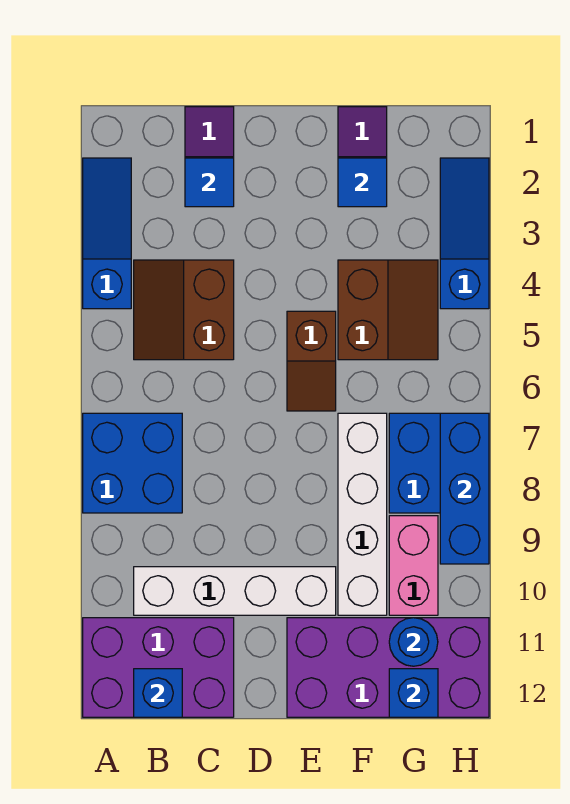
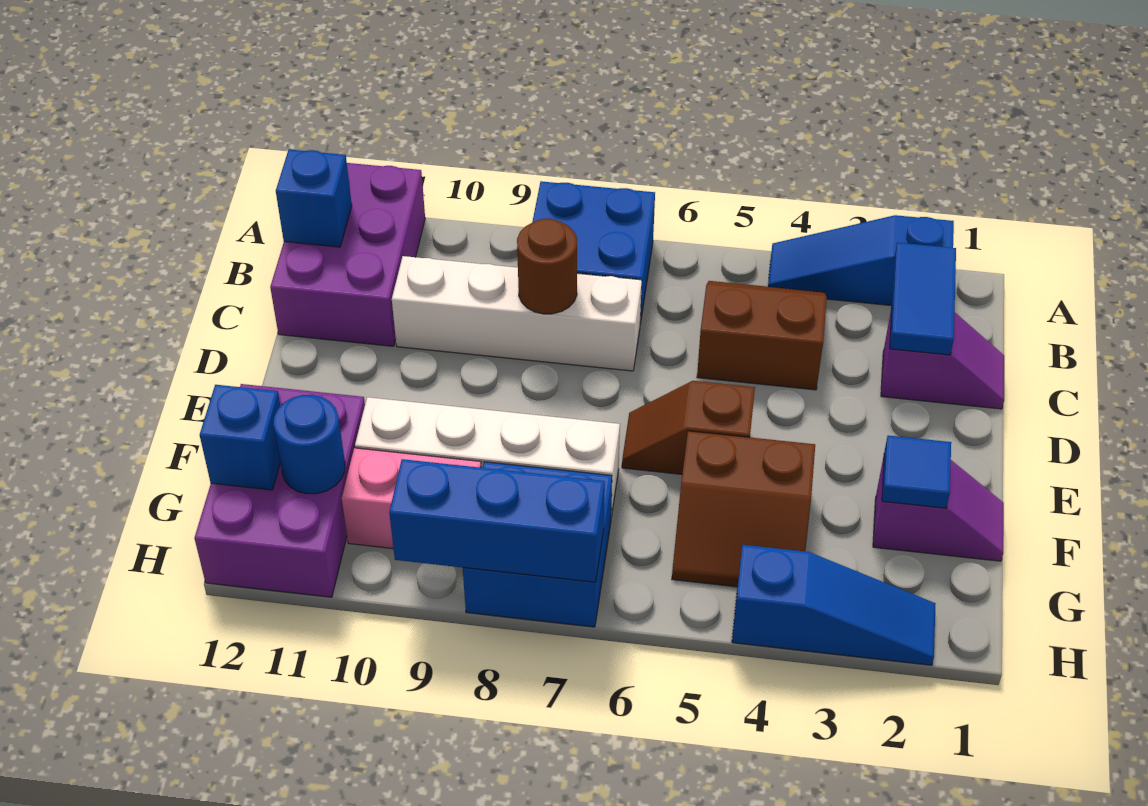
blue 1x3 slope [83,158,131,309] -> blue 1x3 slope turned to [768,215,954,306]
white 1x4 brick [134,567,336,615] -> white 1x4 brick turned to [392,256,642,371]
blue 1x1 tile [185,158,234,207] -> blue 1x2 tile [890,242,956,355]
none -> brown 1x1 round brick [517,219,577,314]
purple 2x4 brick [287,618,489,717] -> purple 2x3 brick [194,384,365,597]

